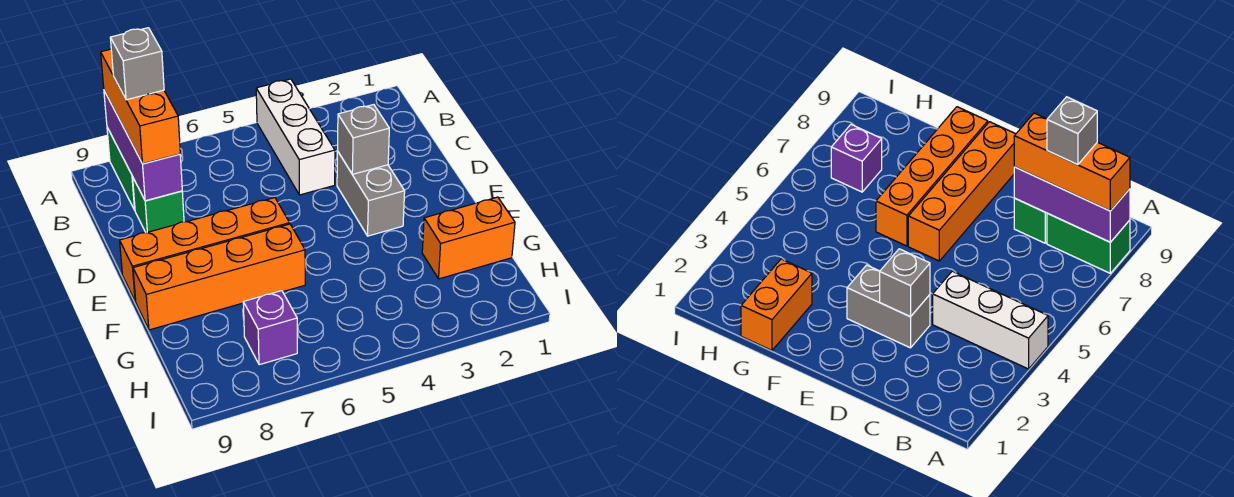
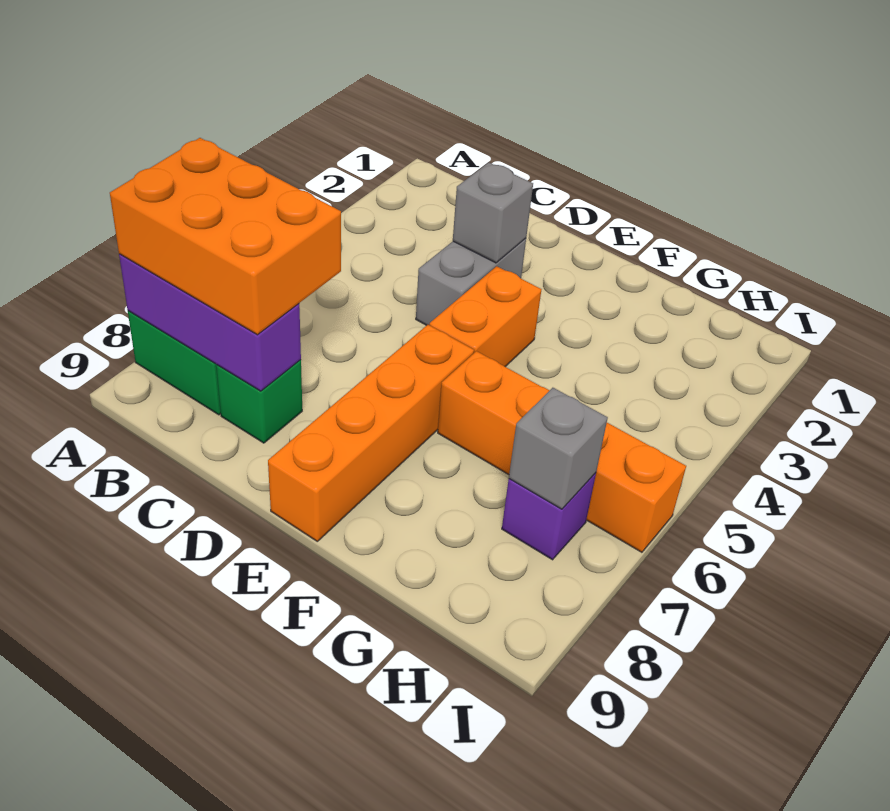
white 1x3 brick [256,79,335,195] -> none
orange 1x3 brick [101,49,180,164] -> orange 2x3 brick [110,138,341,335]
grey 1x1 brick [110,28,164,100] -> grey 1x1 brick moved to [509,388,608,509]
grey 1x2 brick [337,151,405,236] -> grey 1x2 brick turned to [416,238,526,325]
orange 1x4 brick [133,224,305,330] -> orange 1x4 brick turned to [438,351,686,552]
orange 1x2 brick [422,197,515,279] -> orange 1x2 brick moved to [429,266,541,366]

